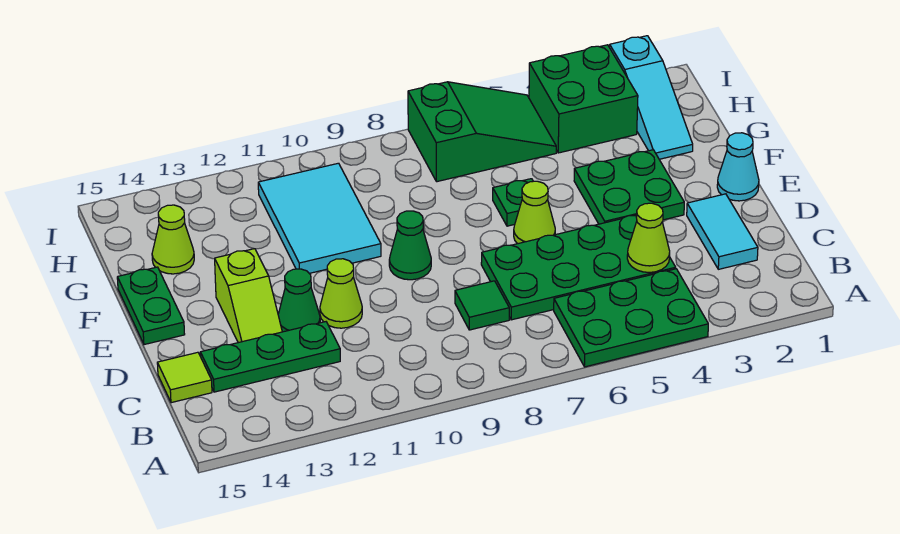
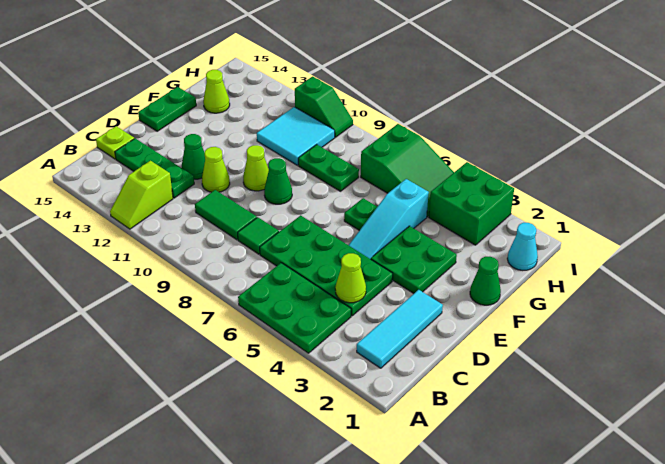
cyan 1x2 tile [687,194,758,269] -> cyan 1x3 tile [357,290,443,368]
none -> green 1x2 tile [195,190,257,240]
lime 1x1 tile [157,352,212,403] -> lime 1x1 plate [96,126,134,159]
lime 1x2 slope [215,249,282,343] -> lime 1x2 slope moved to [110,161,173,229]
cyan 1x1 cone [717,133,759,201] -> cyan 1x1 cone moved to [507,223,538,270]
lime 1x1 cone [514,181,555,244] -> lime 1x1 cone moved to [243,145,269,191]
none -> green 1x1 cone [470,257,501,305]
cyan 2x3 tile [258,163,381,273] -> cyan 2x2 tile [257,107,335,165]
cyan 1x3 slope [610,36,693,159] -> cyan 1x3 slope moved to [349,179,429,259]
none -> green 1x2 plate [298,144,359,191]
none -> green 1x2 slope [295,77,353,137]

